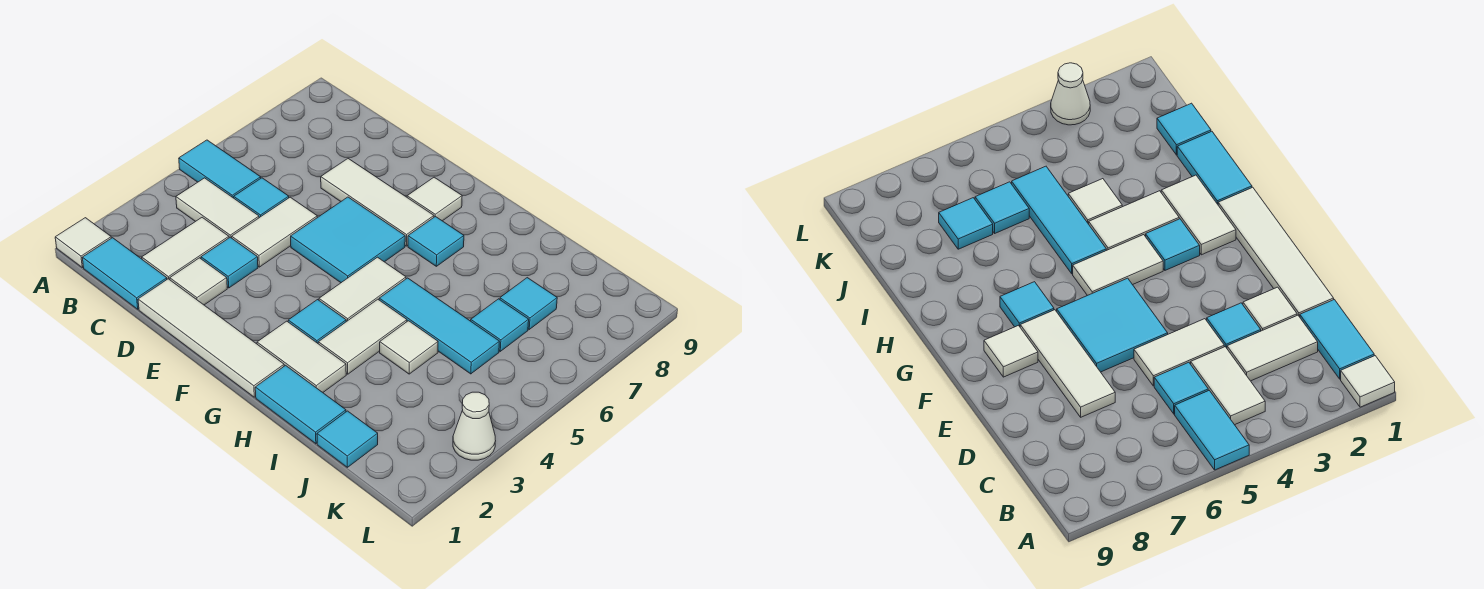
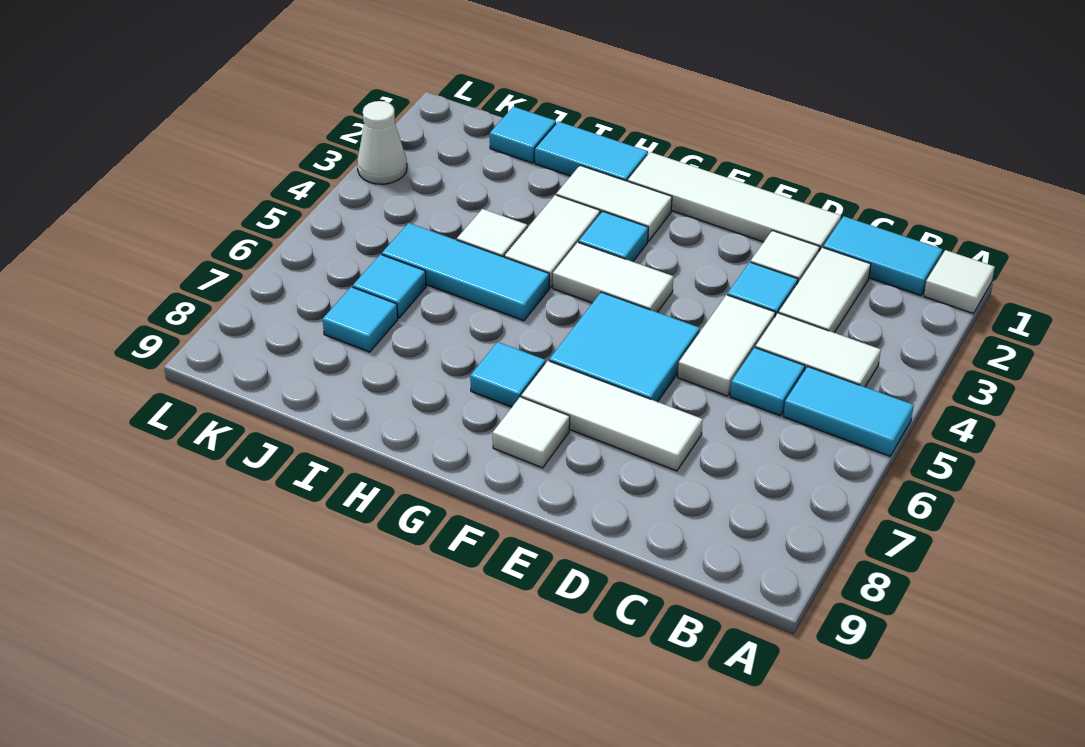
white 1x2 tile [319,257,406,322] -> white 1x2 tile turned to [553,242,673,312]

